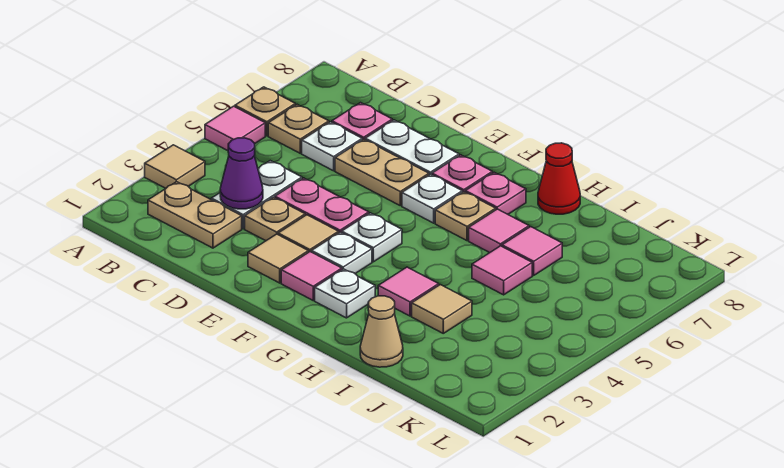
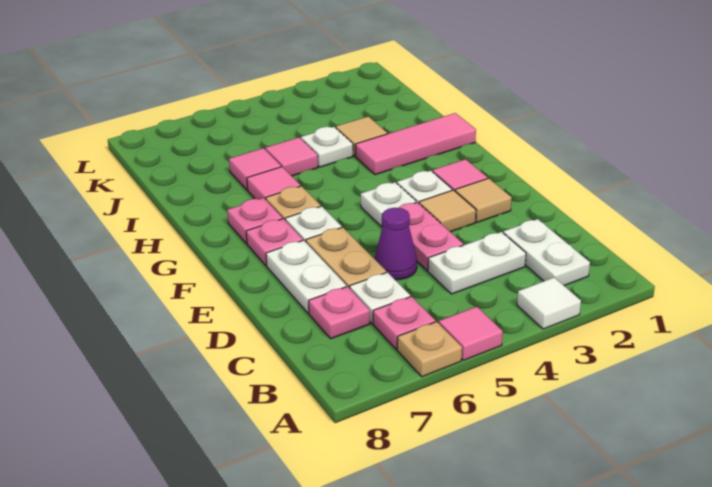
tan 1x1 tile [145,145,205,189] -> white 1x1 tile [517,277,581,329]
tan 1x2 plate [148,182,242,248] -> white 1x2 plate [503,219,590,286]
tan 1x1 plate [268,104,329,153] -> pink 1x1 plate [373,296,436,349]
purple 1x1 cone [220,138,263,209] -> purple 1x1 cone moved to [374,208,417,280]
tan 1x1 plate [245,197,305,241] -> none
white 1x1 plate [315,269,375,318] -> white 1x1 plate moved to [301,127,353,167]
pink 1x1 tile [378,267,439,316] -> pink 1x3 tile [355,113,476,175]
red 1x1 cone [538,143,580,214] -> none
tan 1x1 cone [360,296,403,367] -> none

